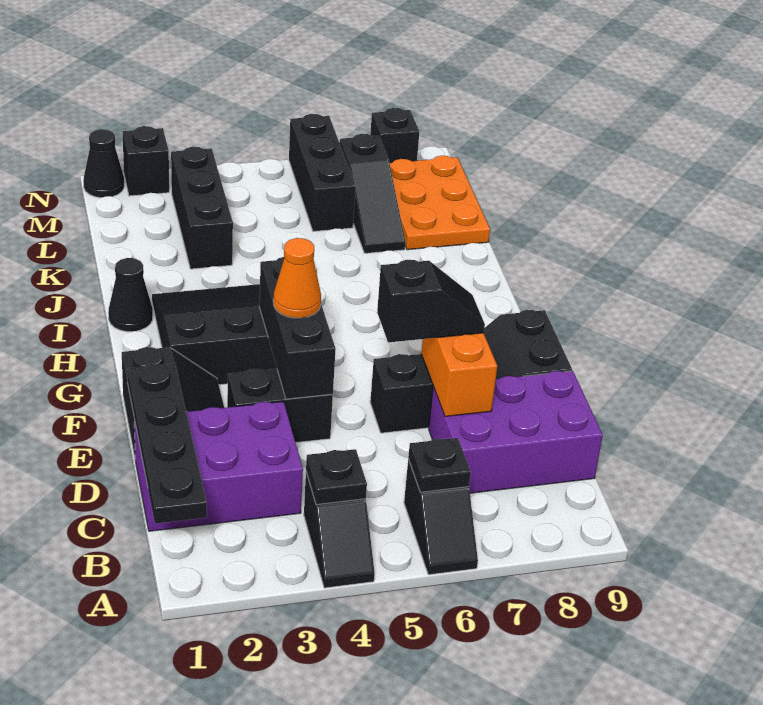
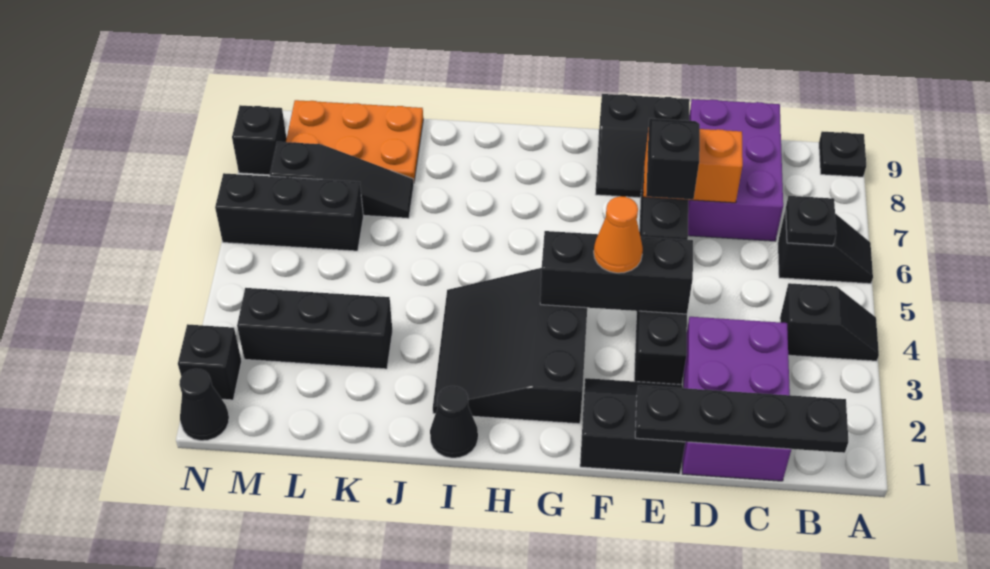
black 1x1 plate [306,449,367,505] -> black 1x1 plate moved to [819,131,866,177]

